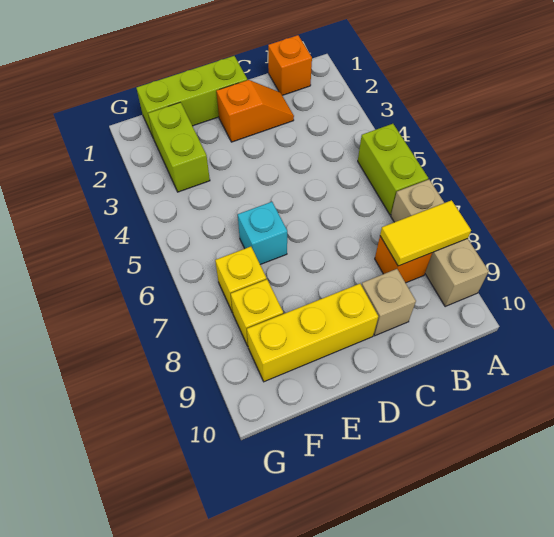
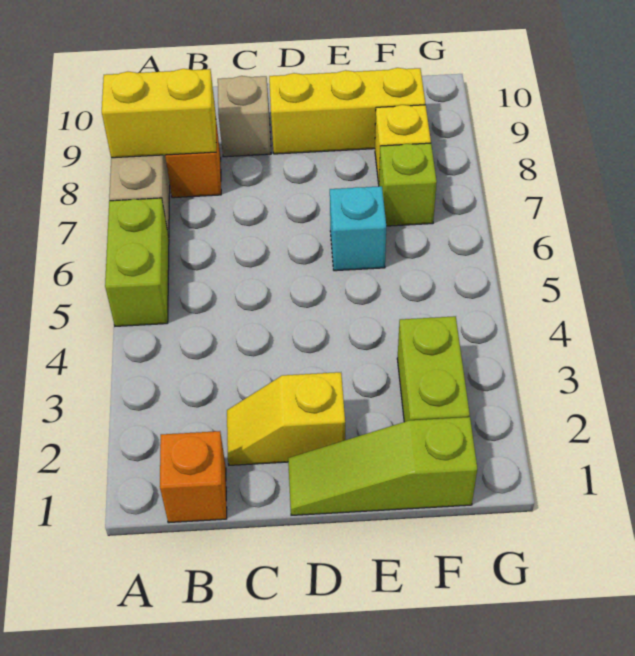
yellow 1x2 tile [380,200,471,266] -> yellow 1x2 brick [102,69,216,158]
orange 1x2 slope [216,80,294,142] -> yellow 1x2 slope [227,372,345,465]
lime 1x3 brick [137,56,247,139] -> lime 1x3 slope [288,417,477,515]
yellow 1x1 brick [215,247,267,313] -> lime 1x1 brick [379,143,437,226]

